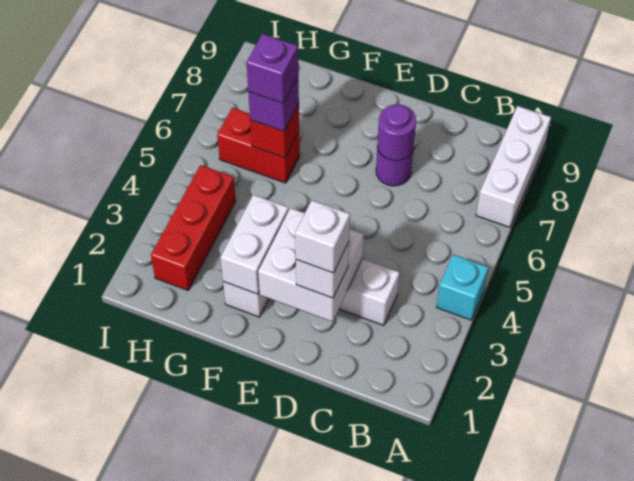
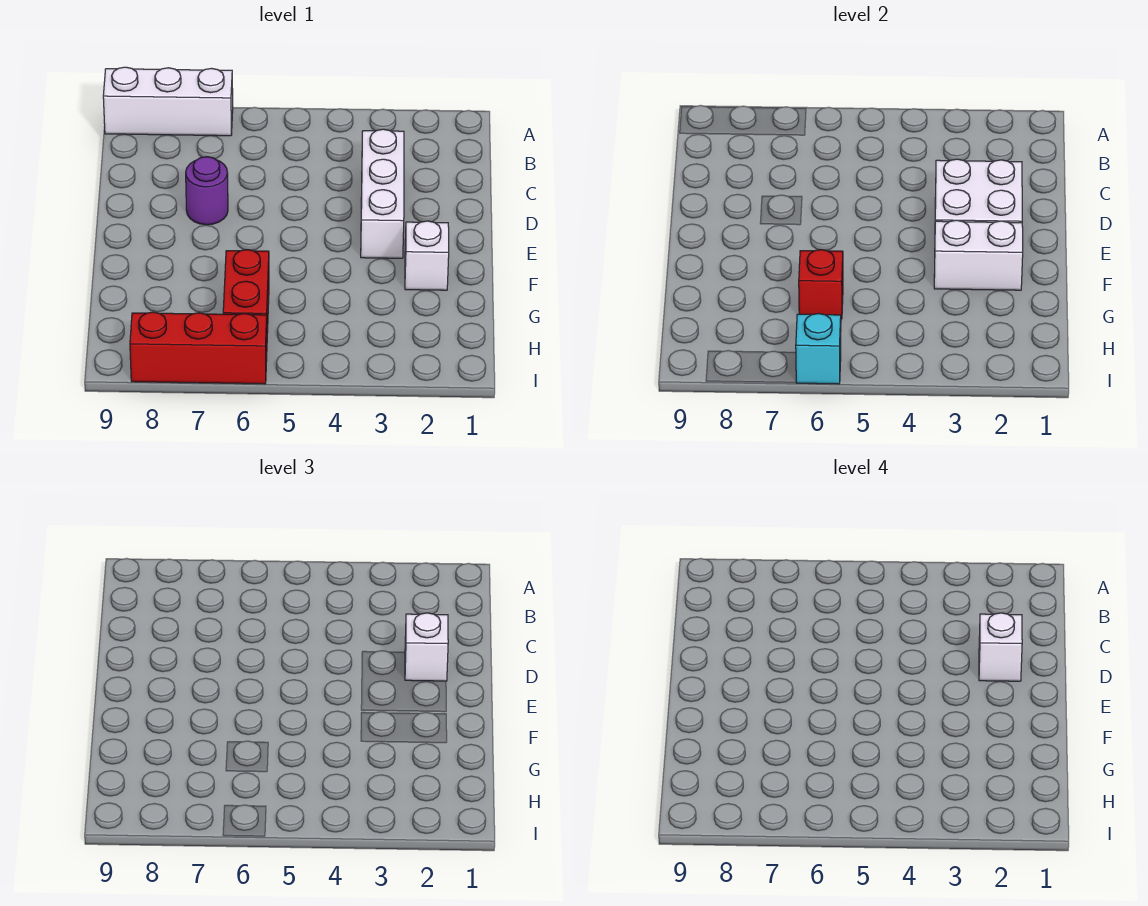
cyan 1x1 brick [437,255,488,320] -> cyan 1x1 brick moved to [796,314,841,384]
purple 1x1 round brick [378,104,416,161] -> none
purple 1x1 brick [248,77,299,131] -> none
purple 1x1 brick [246,34,298,103] -> none
red 1x3 brick [151,165,236,290] -> red 1x3 brick moved to [130,312,267,384]

